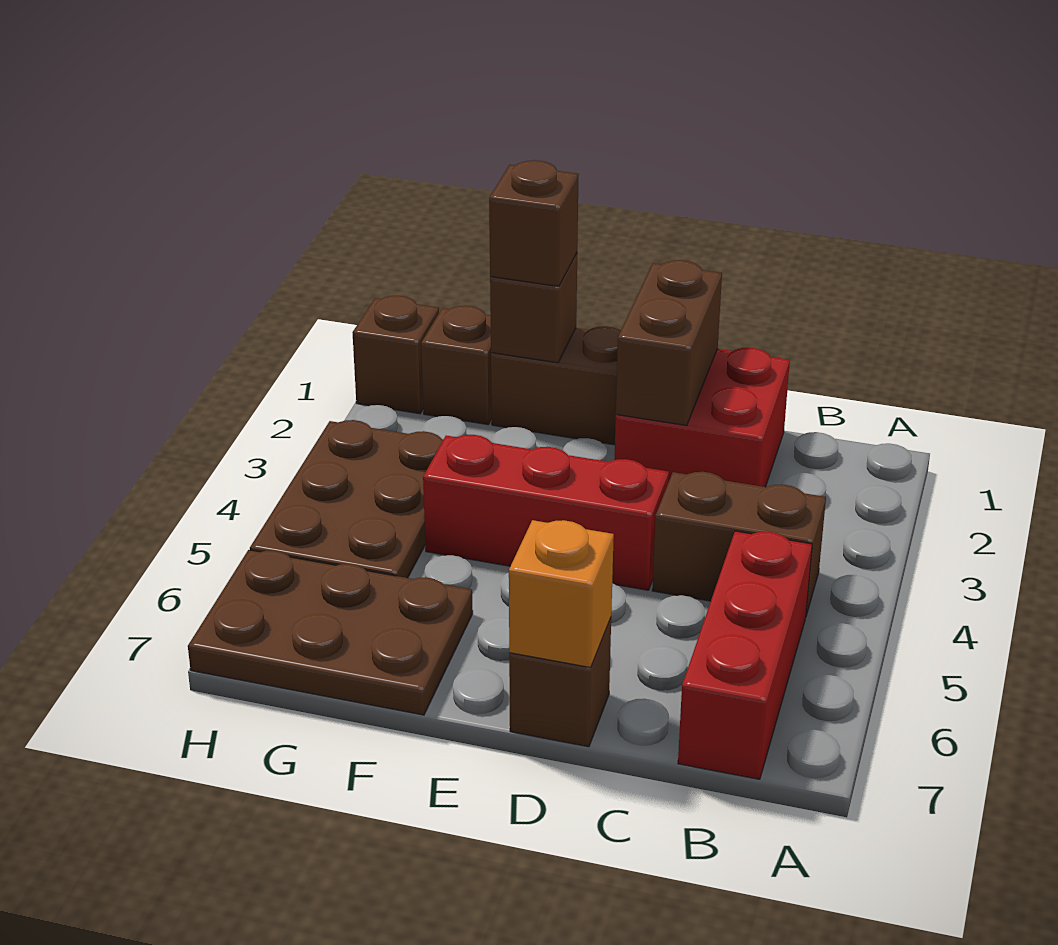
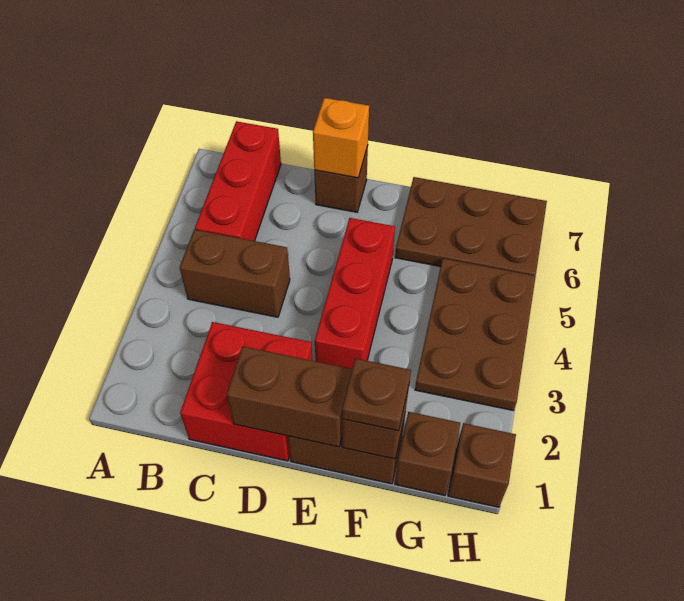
brown 1x2 brick [616,260,722,426] -> brown 1x2 brick turned to [227,346,352,447]
red 1x3 brick [423,435,669,590] -> red 1x3 brick turned to [315,218,395,369]
brown 1x1 brick [489,160,579,286] -> brown 1x1 plate [342,358,411,431]

